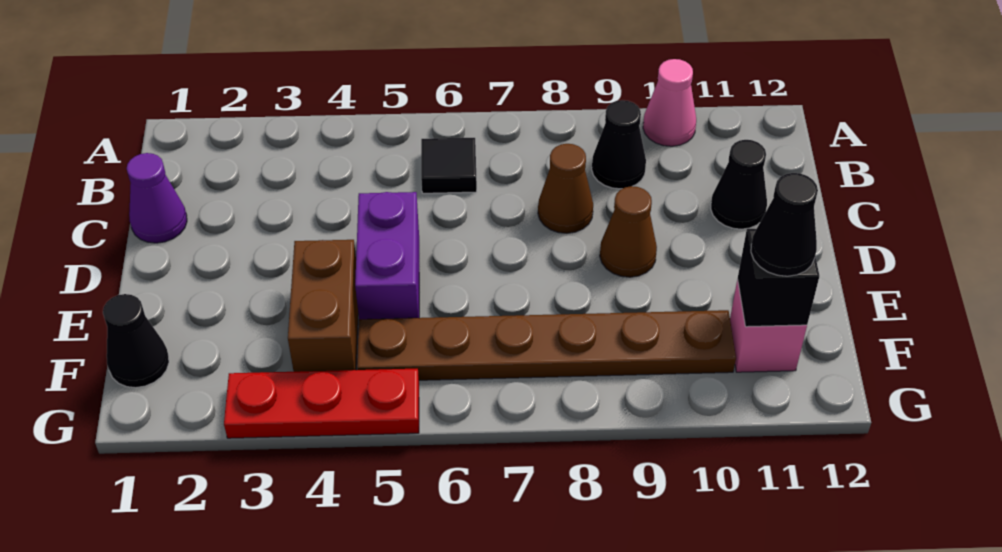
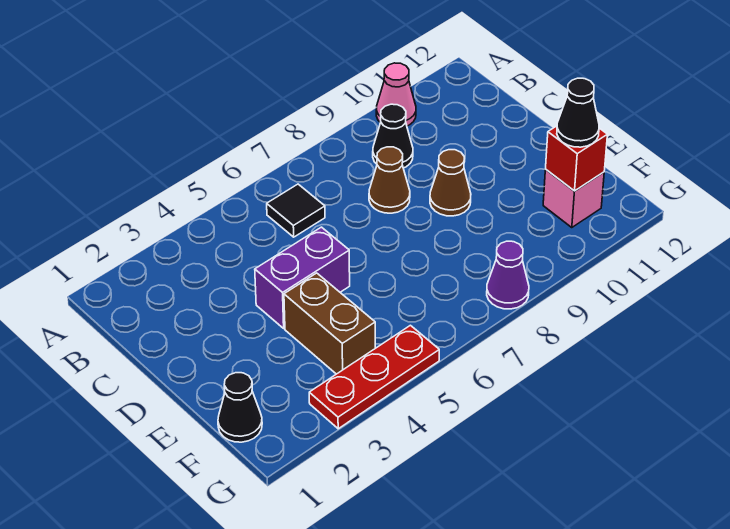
purple 1x1 cone [127,153,187,243] -> purple 1x1 cone moved to [487,241,529,309]
black 1x1 cone [711,140,767,229] -> none
purple 1x2 brick [355,192,419,319] -> purple 1x2 brick turned to [255,227,350,328]
brown 1x6 plate [357,310,736,380] -> none
black 1x1 brick [737,229,820,327] -> red 1x1 brick [546,126,607,191]

